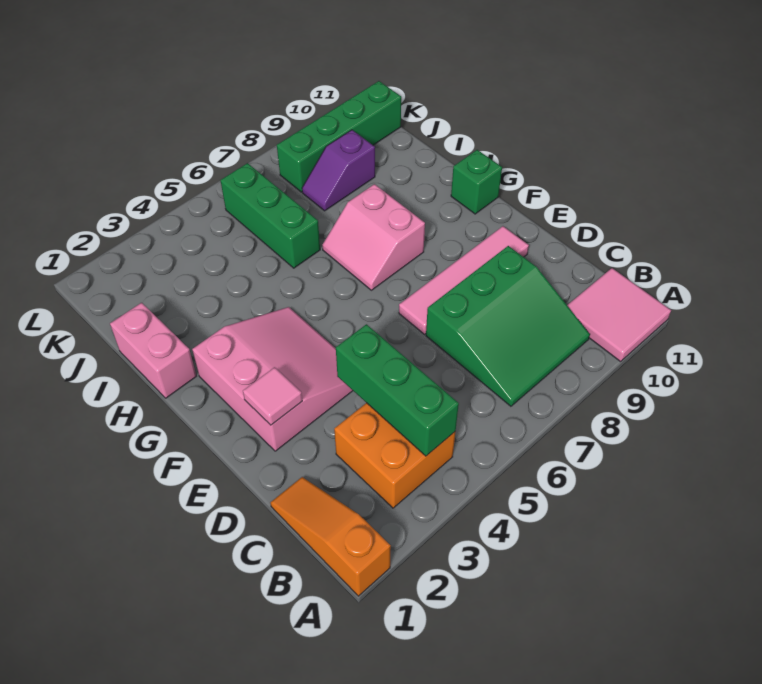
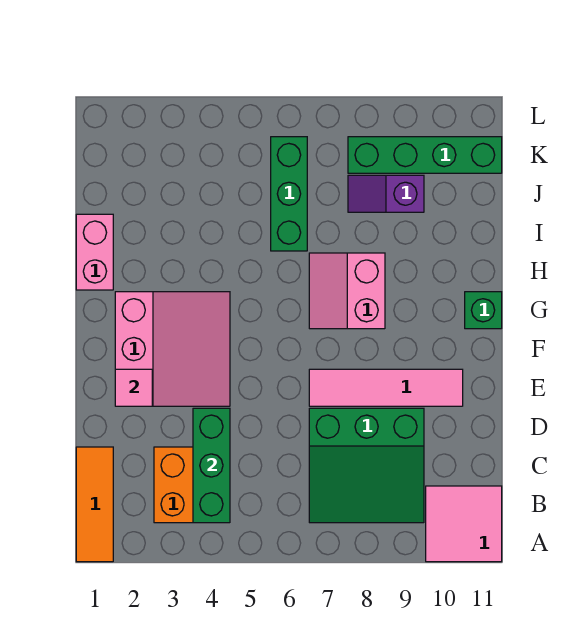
orange 1x3 slope [271,477,391,596] -> orange 1x3 tile [76,447,113,562]

